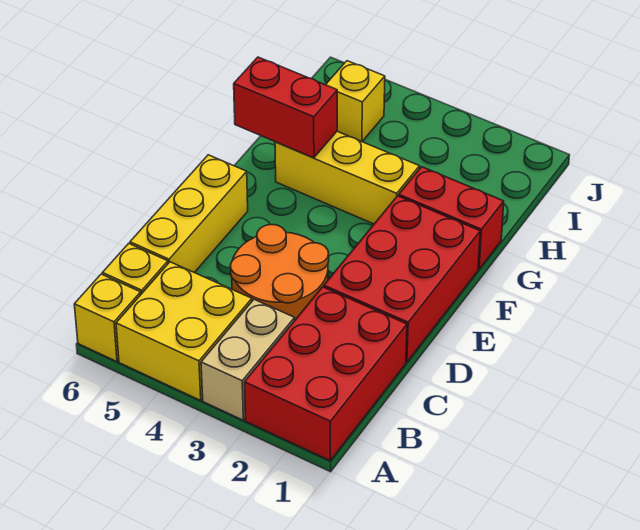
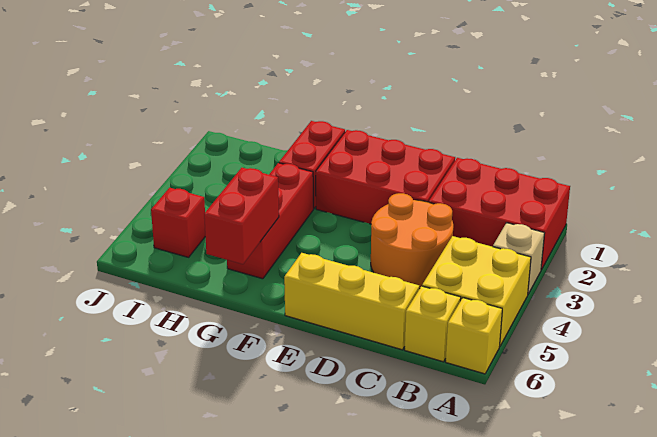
tan 1x2 brick [201,300,295,420] -> tan 1x1 brick [493,223,544,294]
yellow 1x3 brick [275,131,420,224] -> red 1x3 brick [227,163,313,279]
yellow 1x1 brick [326,61,385,141] -> red 1x1 brick [151,188,205,257]

